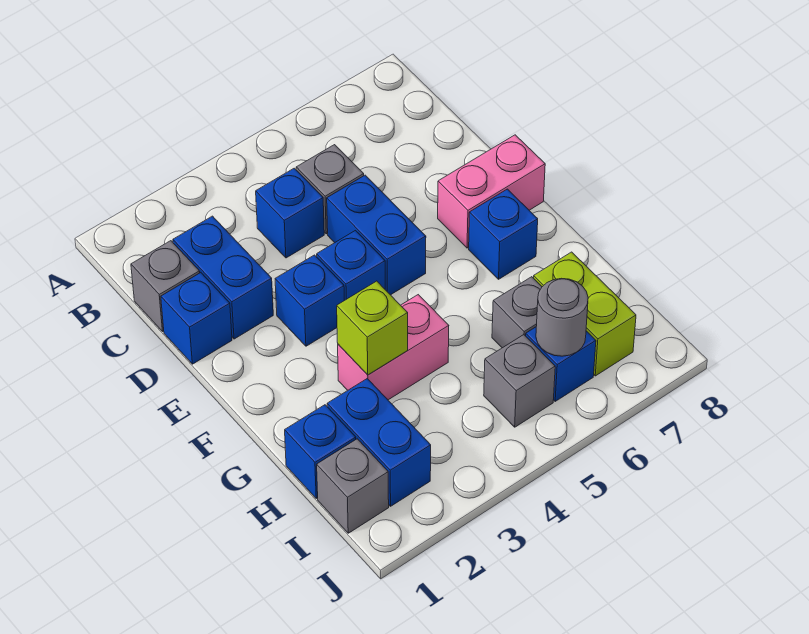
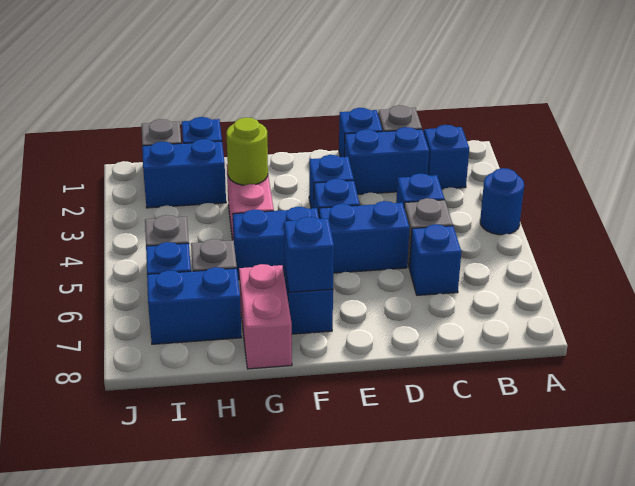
none -> blue 1x1 round brick [480,168,524,235]
none -> blue 1x1 brick [424,125,469,189]
none -> blue 1x1 brick [410,224,461,295]
pink 1x2 brick [438,135,545,248] -> pink 1x2 brick moved to [239,264,292,369]
none -> blue 1x2 brick [233,207,319,280]
none -> blue 1x1 brick [284,217,334,292]
lime 1x1 brick [337,281,408,375] -> lime 1x1 round brick [226,118,268,185]
lime 1x2 brick [534,252,636,376] -> blue 1x2 brick [147,267,242,344]
grey 1x1 round brick [536,278,588,356] -> none

